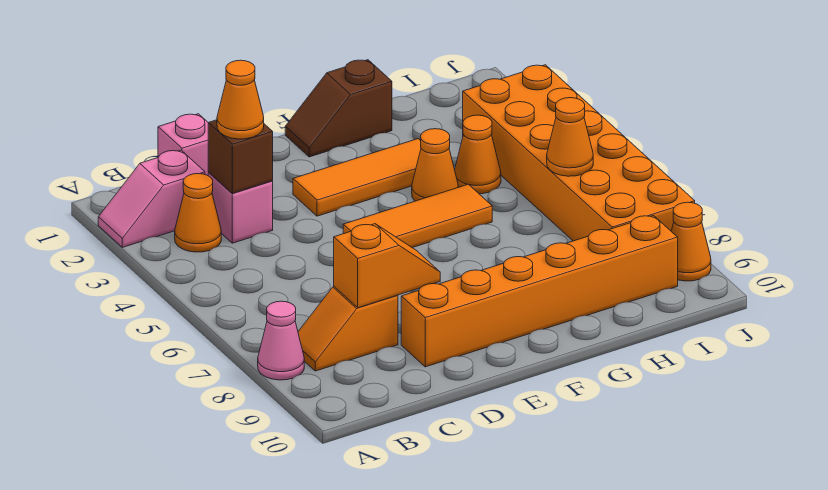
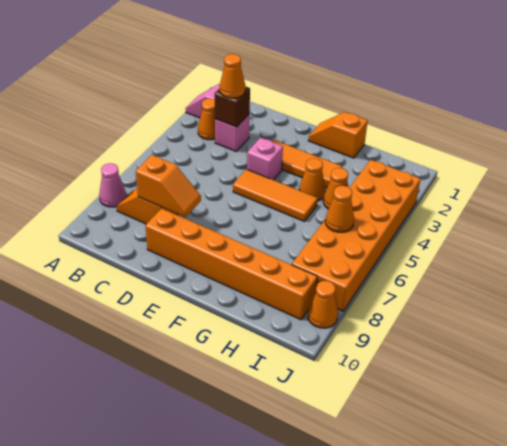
pink 1x1 brick [158,114,209,175] -> pink 1x1 brick moved to [247,138,283,180]
brown 1x2 slope [285,60,392,157] -> orange 1x2 slope [308,112,368,158]

